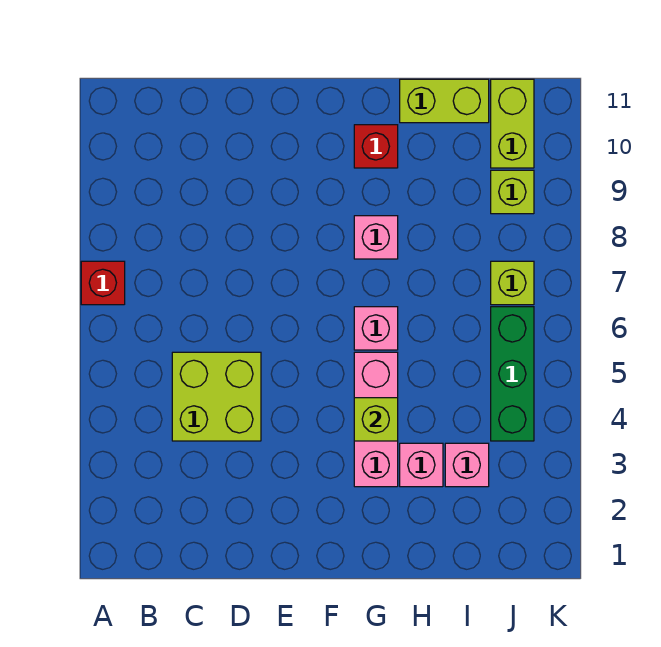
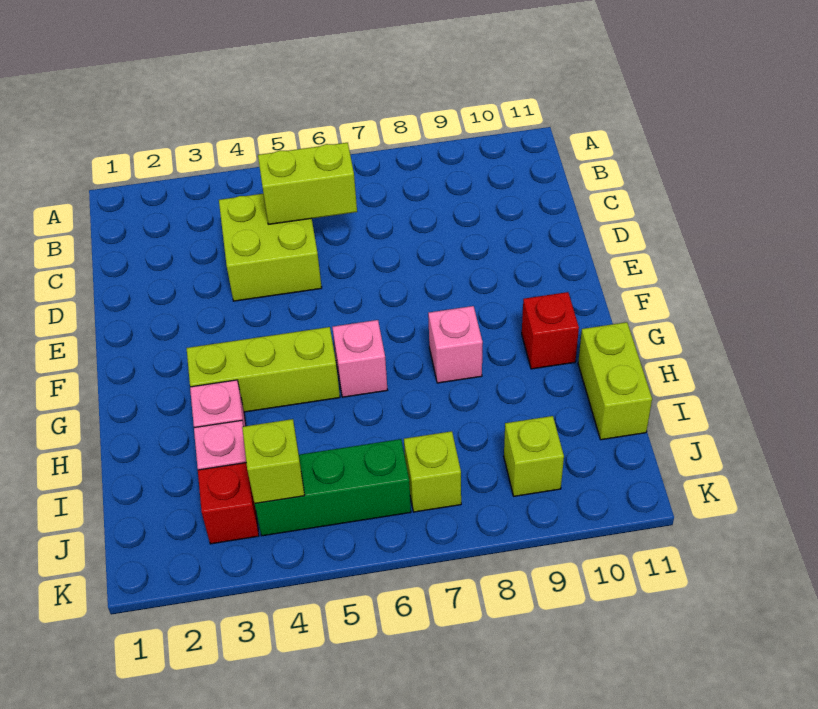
red 1x1 brick [81,261,125,305] -> red 1x1 brick moved to [198,463,259,544]
pink 1x3 brick [354,352,398,487] -> lime 1x3 brick [187,327,340,412]
lime 1x1 brick [354,398,398,441] -> lime 1x1 brick moved to [242,419,305,504]
lime 1x2 brick [491,79,534,168] -> lime 1x2 brick moved to [258,143,357,224]

